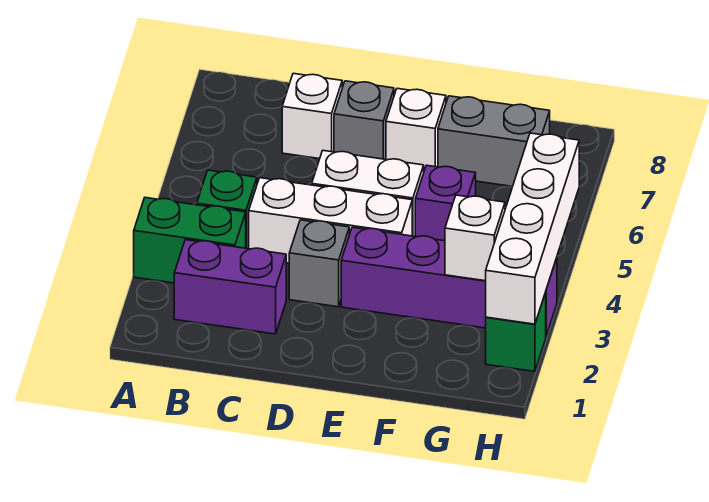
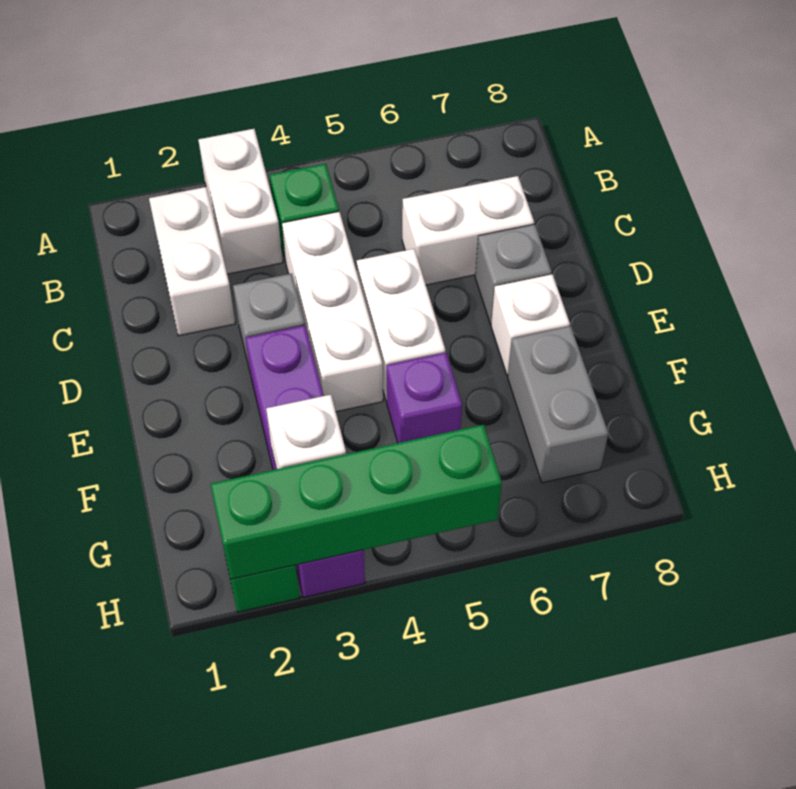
green 1x2 brick [134,198,246,283] -> white 1x2 brick [198,129,283,274]
purple 1x2 brick [174,240,286,334] -> white 1x2 brick [149,187,235,336]
white 1x1 brick [282,73,342,159] -> white 1x2 brick [402,176,534,285]
white 1x4 brick [486,133,579,324] -> green 1x4 brick [210,425,502,579]

